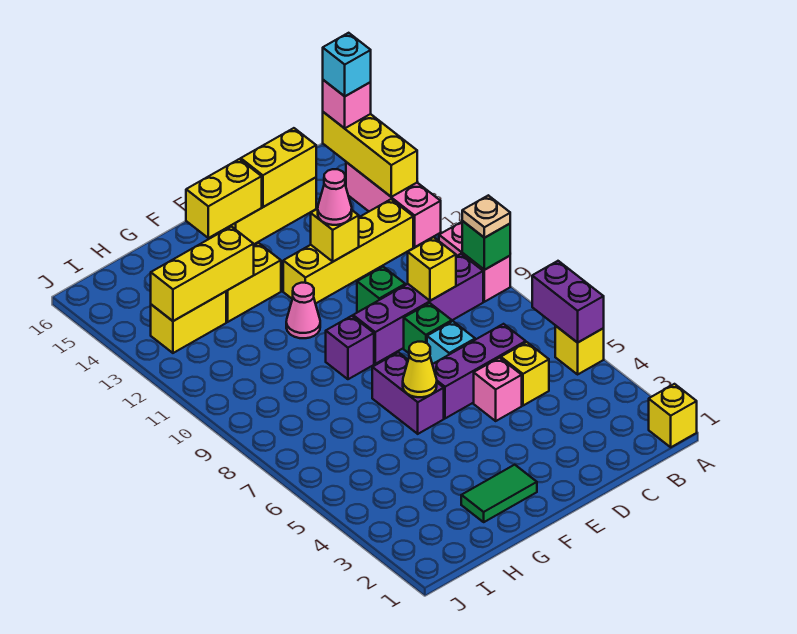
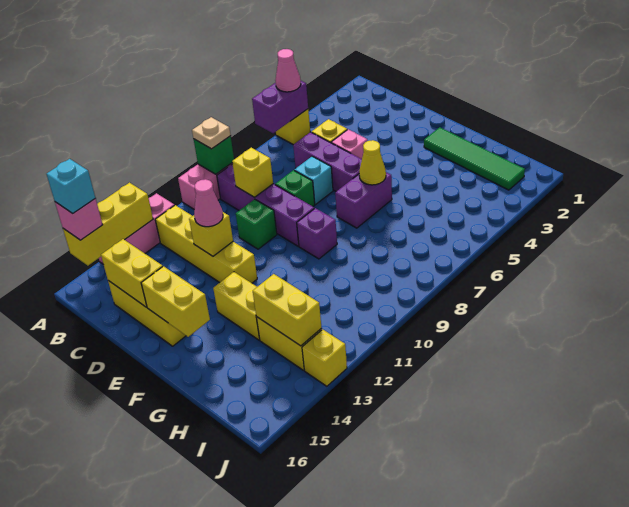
yellow 1x1 brick [649,384,697,447] -> yellow 1x1 brick moved to [302,329,347,386]
green 1x2 tile [461,465,537,522] -> green 1x4 tile [424,127,525,190]
pink 1x1 cone [286,283,320,338] -> pink 1x1 cone moved to [275,49,301,92]
yellow 1x3 brick [151,226,254,321] -> yellow 1x2 brick [253,274,321,346]

